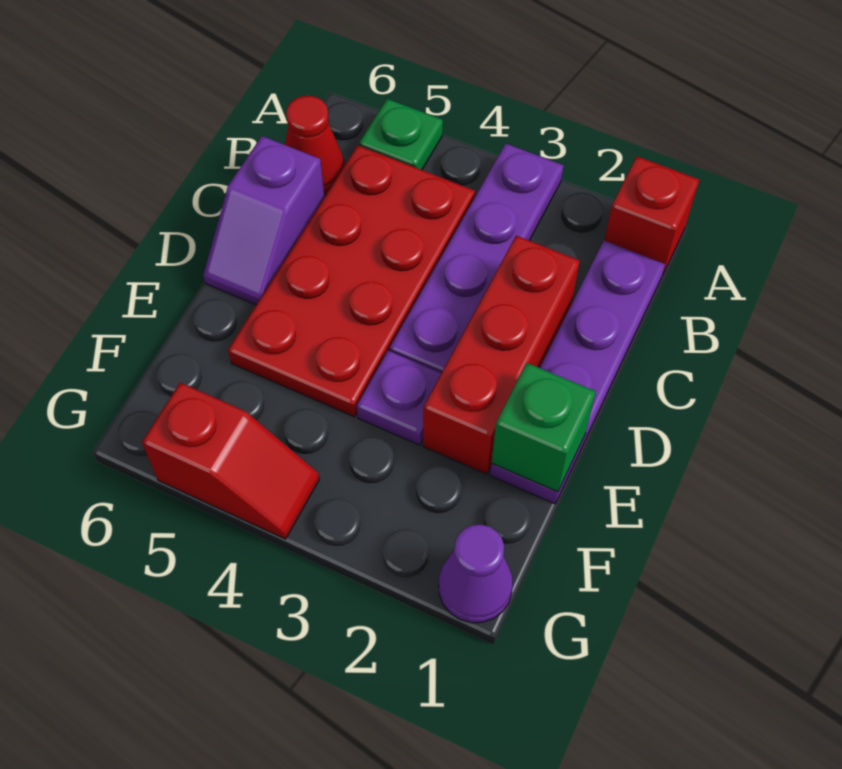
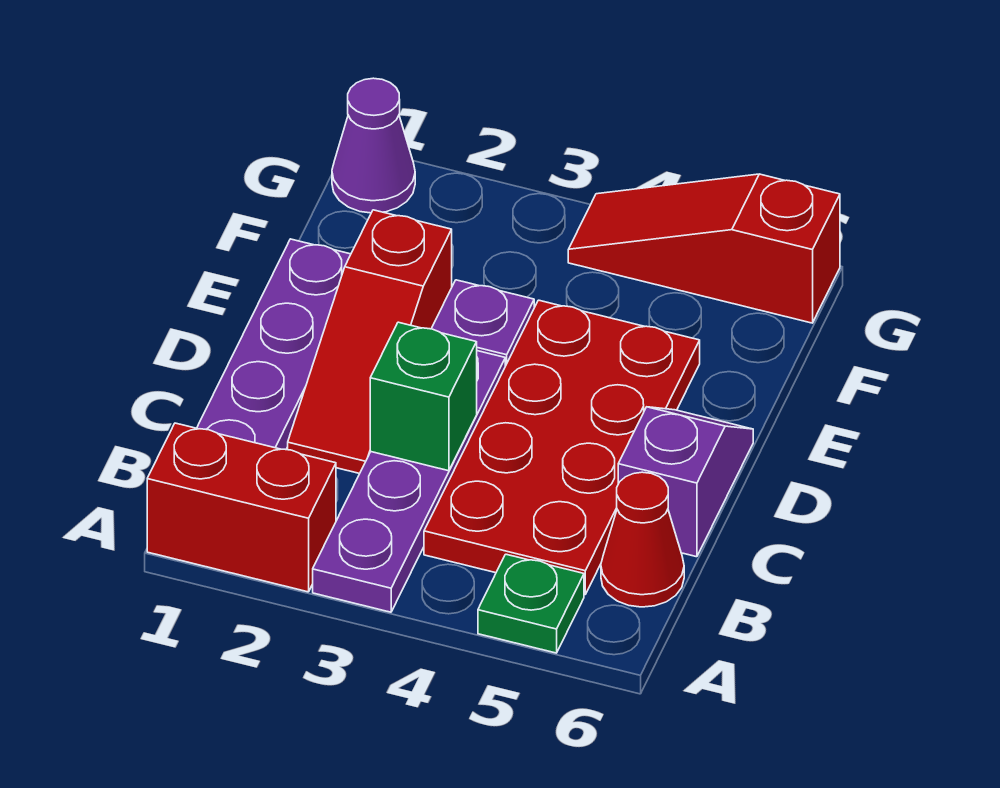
red 1x1 brick [604,156,699,276] -> red 1x2 brick [147,423,336,592]
red 1x3 brick [423,236,580,474] -> red 1x3 slope [288,210,452,474]
green 1x1 brick [492,363,596,492] -> green 1x1 brick moved to [370,322,477,471]
red 1x2 slope [142,383,319,539] -> red 1x3 slope [568,174,840,323]

